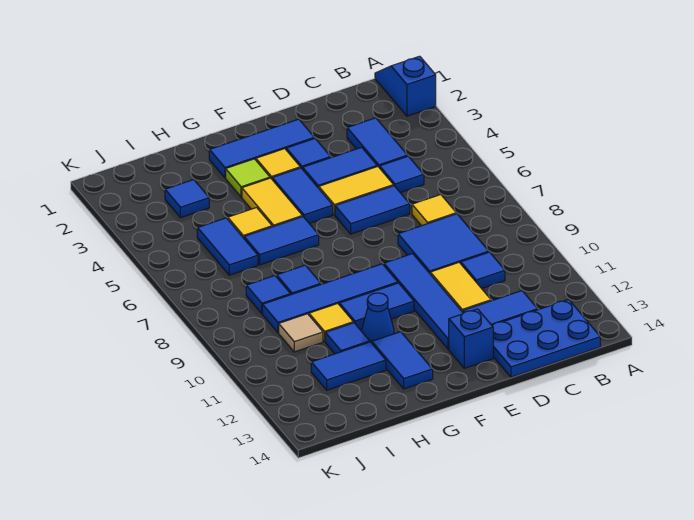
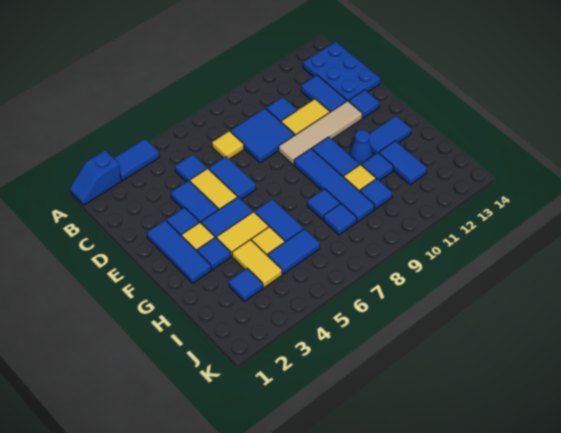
blue 1x2 tile [347,118,408,167] -> blue 1x2 tile moved to [114,139,159,181]
blue 1x4 tile [384,254,463,349] -> tan 1x4 tile [279,101,362,165]
blue 1x1 brick [449,309,493,368] -> blue 1x1 tile [348,90,379,118]
lime 1x1 tile [226,159,270,197] -> blue 1x1 tile [197,237,231,270]
none -> yellow 1x2 tile [232,240,282,288]
tan 1x1 tile [279,314,323,352] -> blue 1x1 tile [360,179,392,209]

